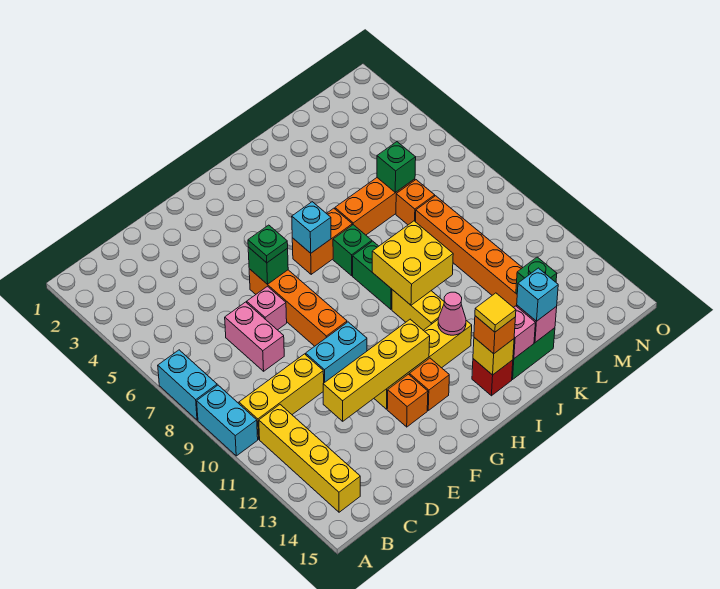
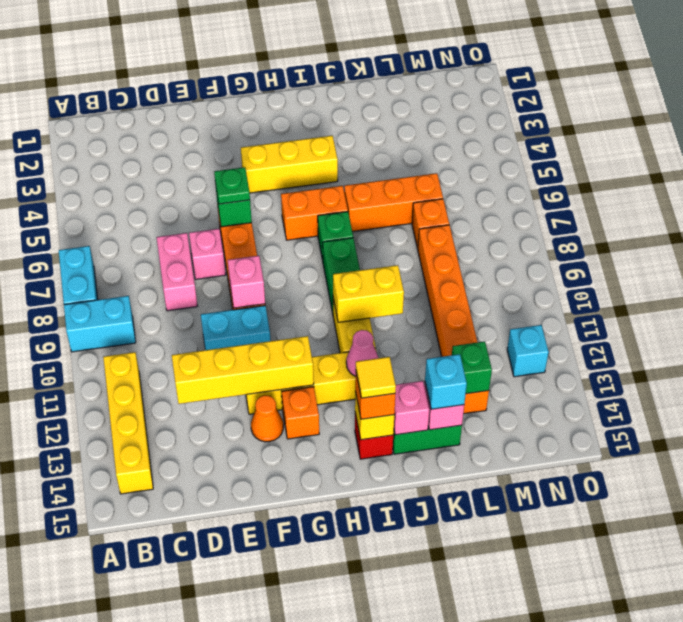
cyan 1x2 brick [197,385,258,456] -> cyan 1x2 brick turned to [64,296,136,352]
yellow 1x3 brick [239,354,324,439] -> yellow 1x3 brick moved to [241,136,338,193]
none -> pink 1x1 brick [228,256,265,308]
orange 1x1 brick [387,374,428,427] -> orange 1x1 cone [251,395,283,442]
cyan 1x1 brick [292,202,331,253] -> cyan 1x1 brick moved to [507,325,549,377]
yellow 2x2 brick [372,221,453,305] -> yellow 1x2 brick [333,265,404,322]
green 1x1 brick [377,142,416,193] -> none

